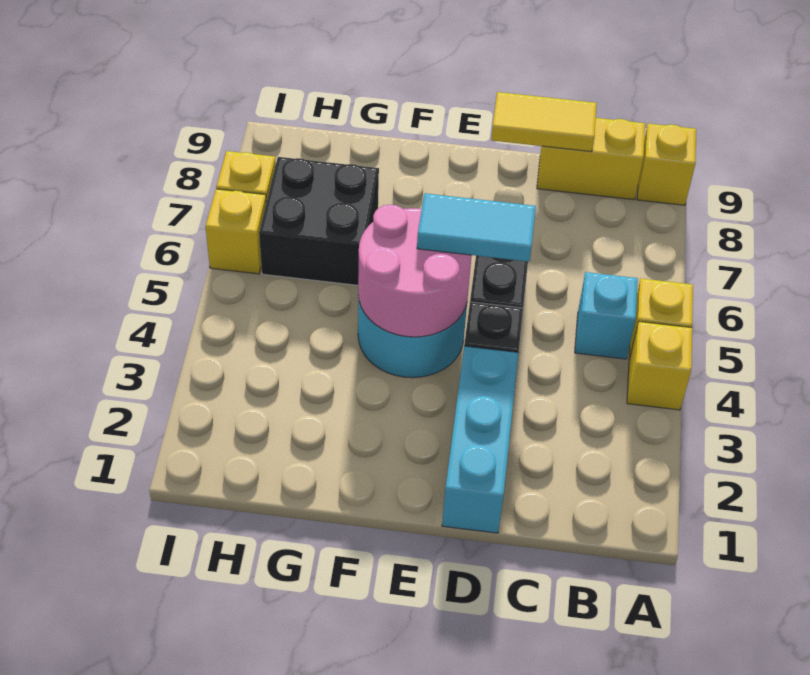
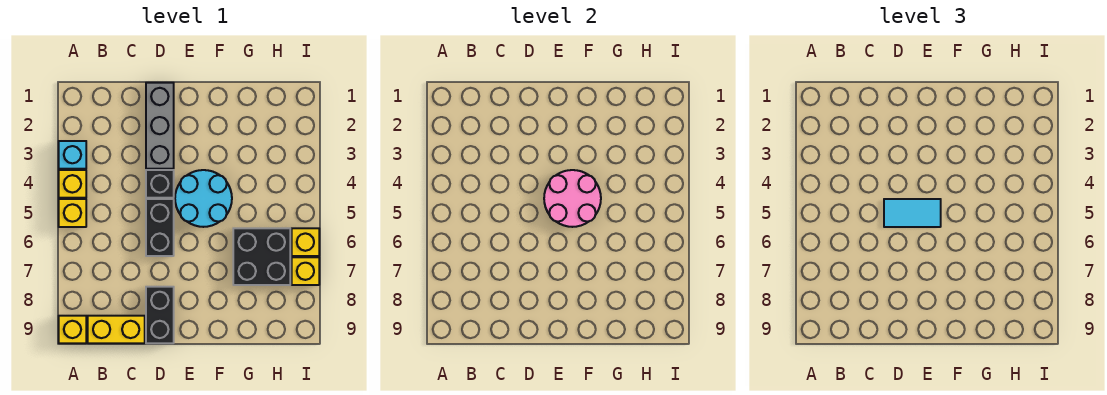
cyan 1x1 brick [575,272,638,359] -> cyan 1x1 brick moved to [59,141,86,169]
yellow 1x2 tile [491,92,597,152] -> none
cyan 1x3 brick [442,346,519,533] -> grey 1x3 brick [146,83,174,169]
none -> black 1x2 brick [146,287,174,343]

